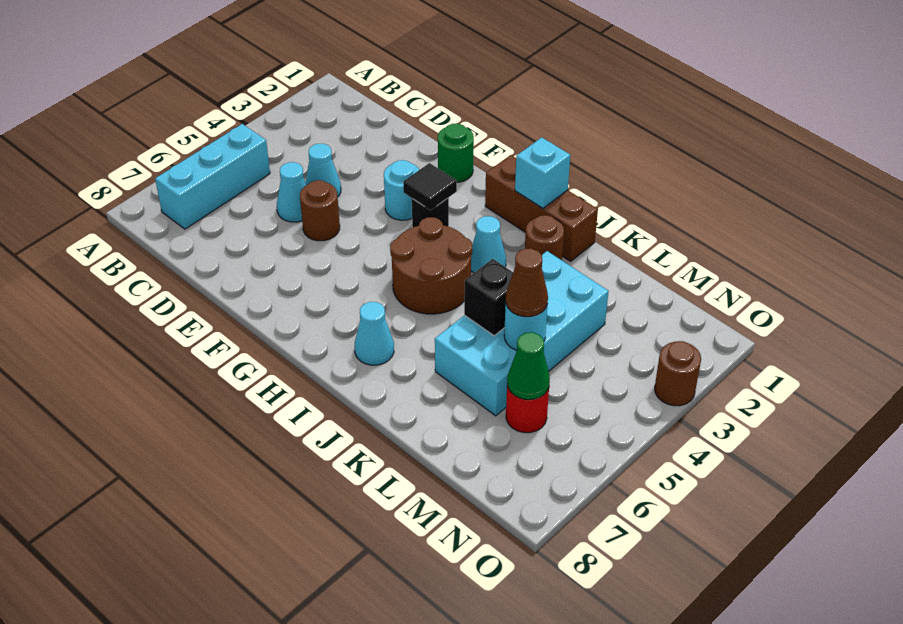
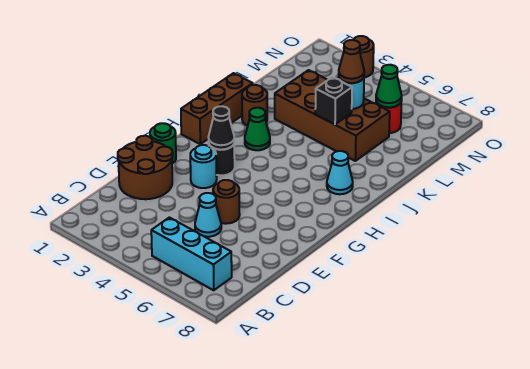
cyan 1x1 cone [305,144,341,197] -> none
black 1x1 tile [403,163,457,210] -> black 1x1 cone [208,106,234,150]
brown 2x2 round brick [390,217,472,314] -> brown 2x2 round brick moved to [118,136,173,199]
cyan 1x1 brick [515,137,570,208] -> none
cyan 1x1 cone [471,216,506,273] -> green 1x1 cone [245,108,270,150]
cyan 2x4 brick [435,251,609,416] -> brown 2x4 brick [275,70,390,161]

